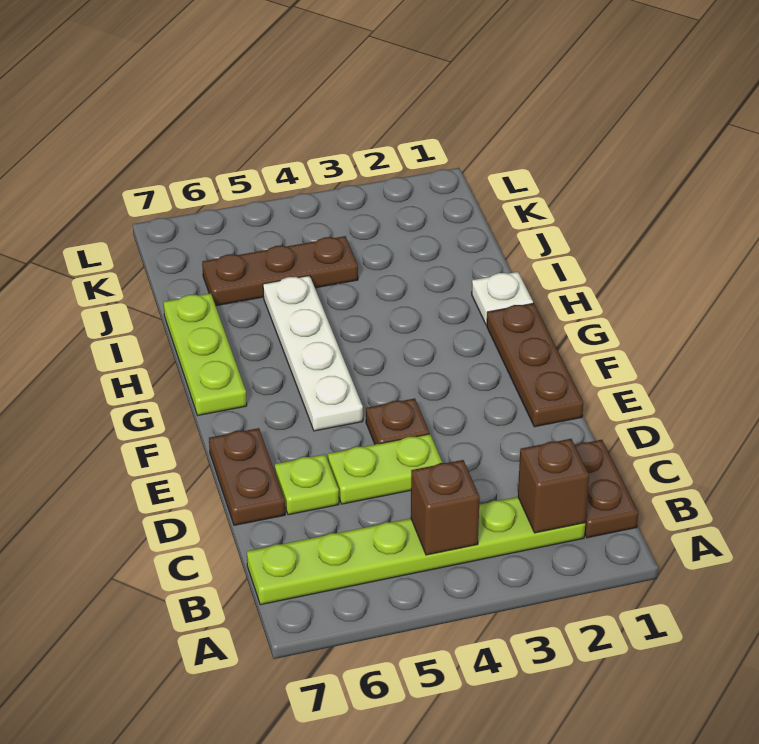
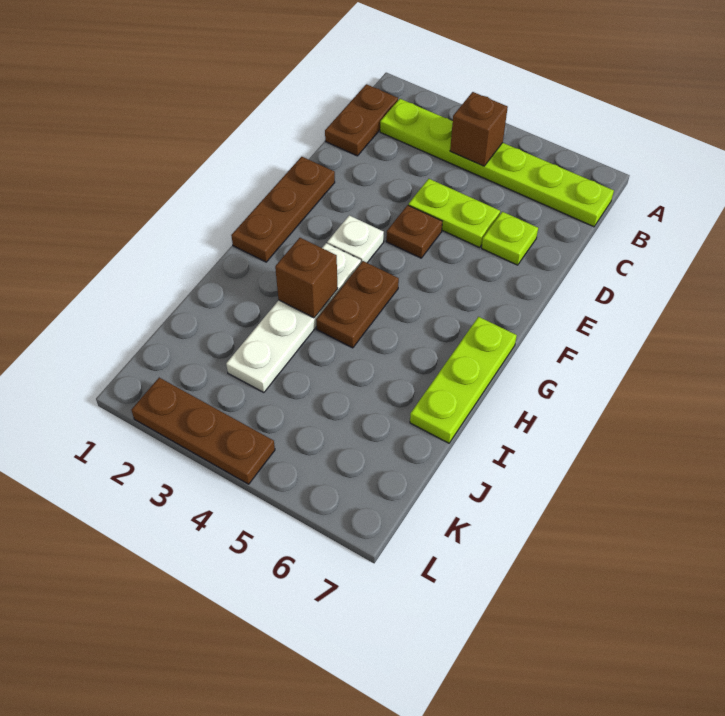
brown 1x1 brick [518,439,589,533] -> brown 1x1 brick moved to [275,238,338,318]
brown 1x2 plate [209,428,285,525] -> brown 1x2 plate moved to [316,261,399,348]
white 1x4 plate [263,275,363,431] -> white 1x4 plate moved to [226,243,361,393]
white 1x1 plate [472,272,533,325] -> white 1x1 plate moved to [327,215,384,263]
brown 1x3 plate [202,236,358,306] -> brown 1x3 plate moved to [131,378,275,484]

